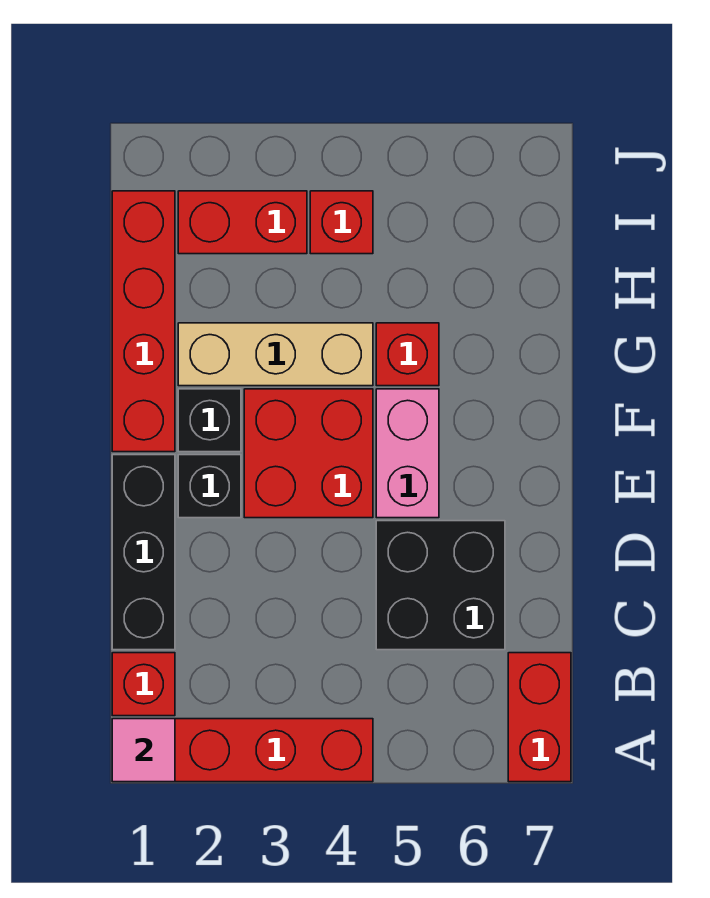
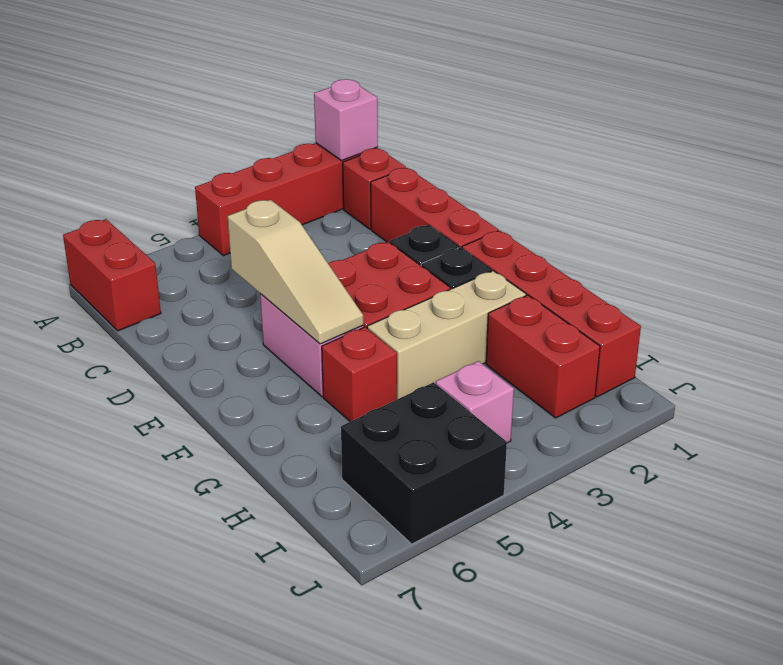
pink 1x1 tile [112,719,175,782] -> pink 1x1 brick [314,79,378,161]
black 1x3 brick [112,455,175,650] -> red 1x3 brick [371,168,498,248]
black 2x2 brick [376,521,505,650] -> black 2x2 brick moved to [341,382,507,544]
none -> tan 1x3 slope [228,200,364,344]
red 1x2 brick [178,191,307,254] -> red 1x2 brick turned to [486,295,600,418]
red 1x1 brick [310,191,373,254] -> pink 1x1 brick [436,361,514,443]

